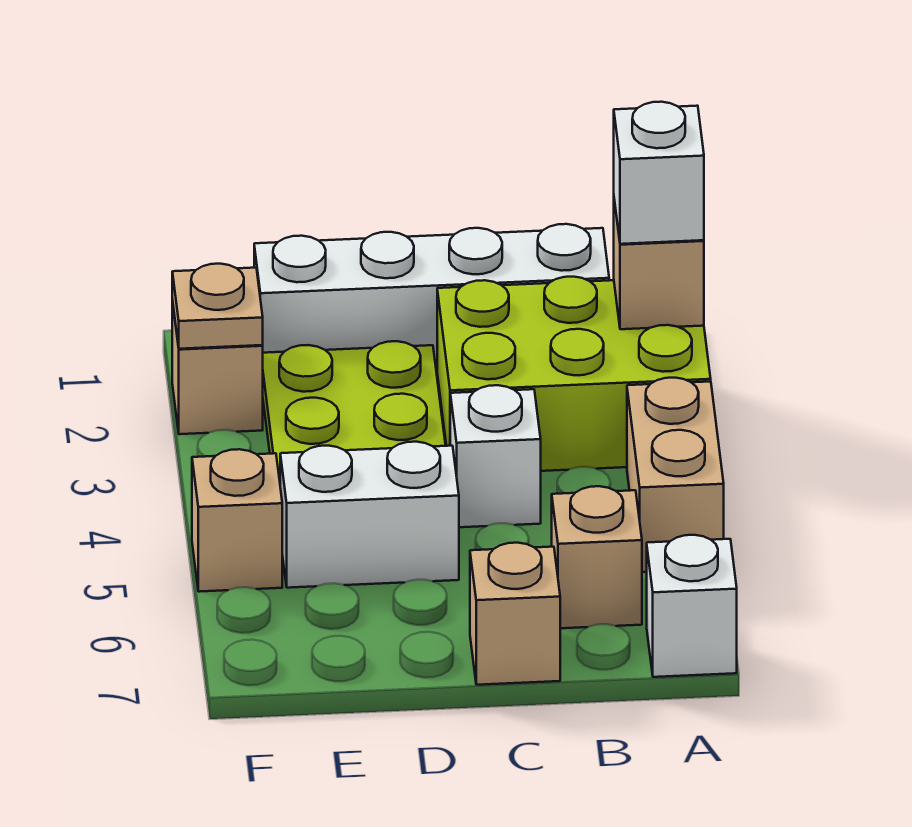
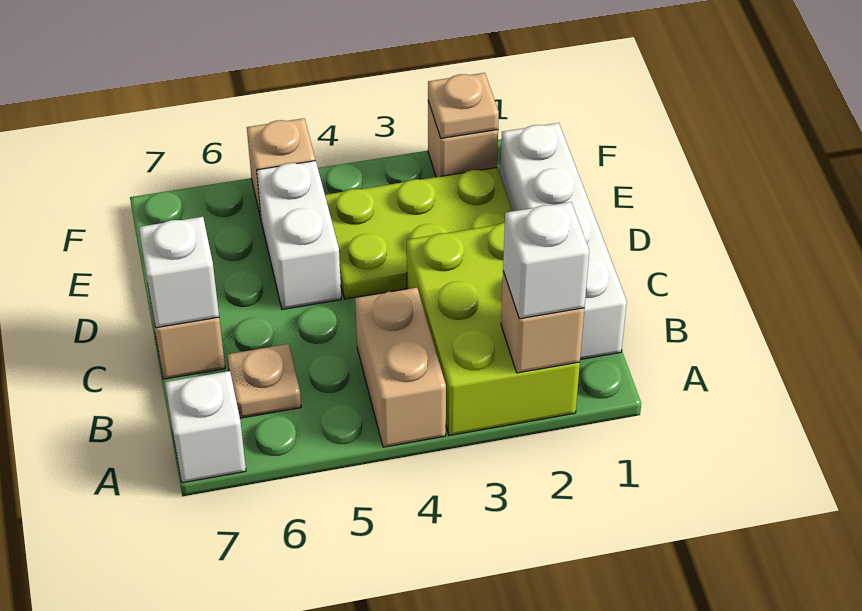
tan 1x2 brick [627,378,724,572] -> tan 1x2 brick turned to [355,288,446,447]
tan 1x1 brick [552,486,642,628] -> tan 1x1 plate [227,344,301,418]
white 1x1 brick [450,385,541,527] -> white 1x1 brick moved to [139,217,219,328]

